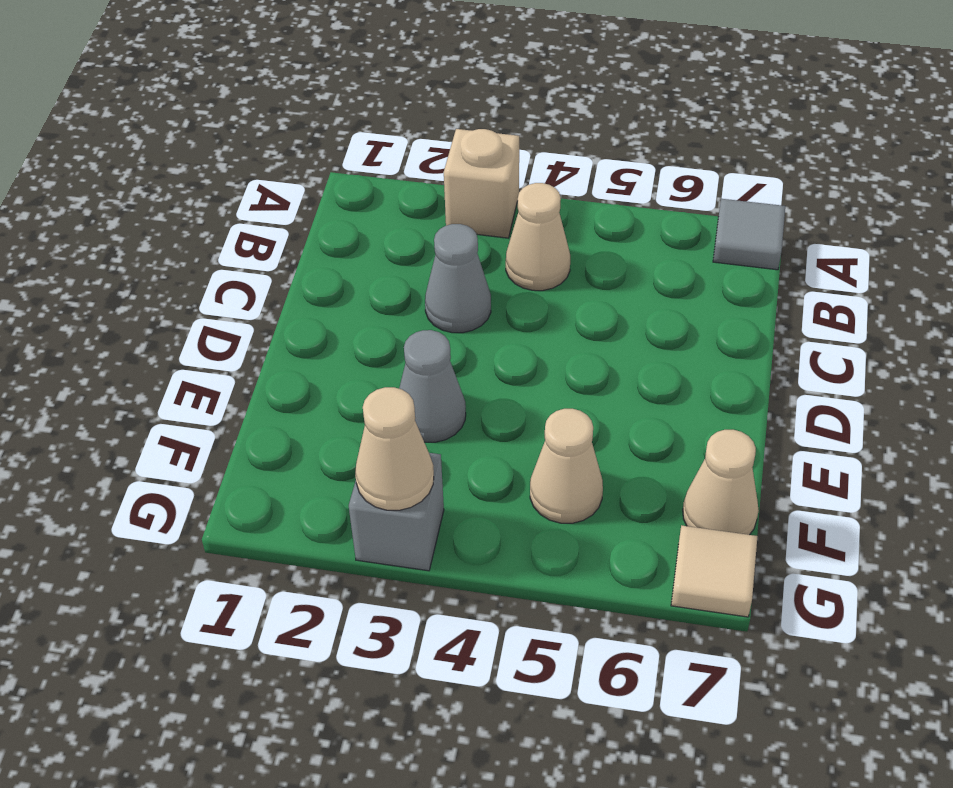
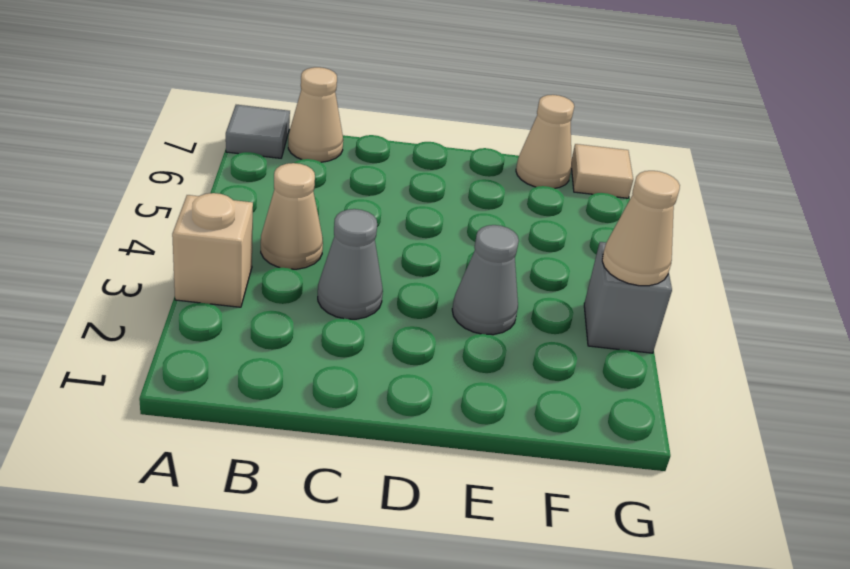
tan 1x1 cone [530,409,603,523] -> tan 1x1 cone moved to [288,67,343,162]

